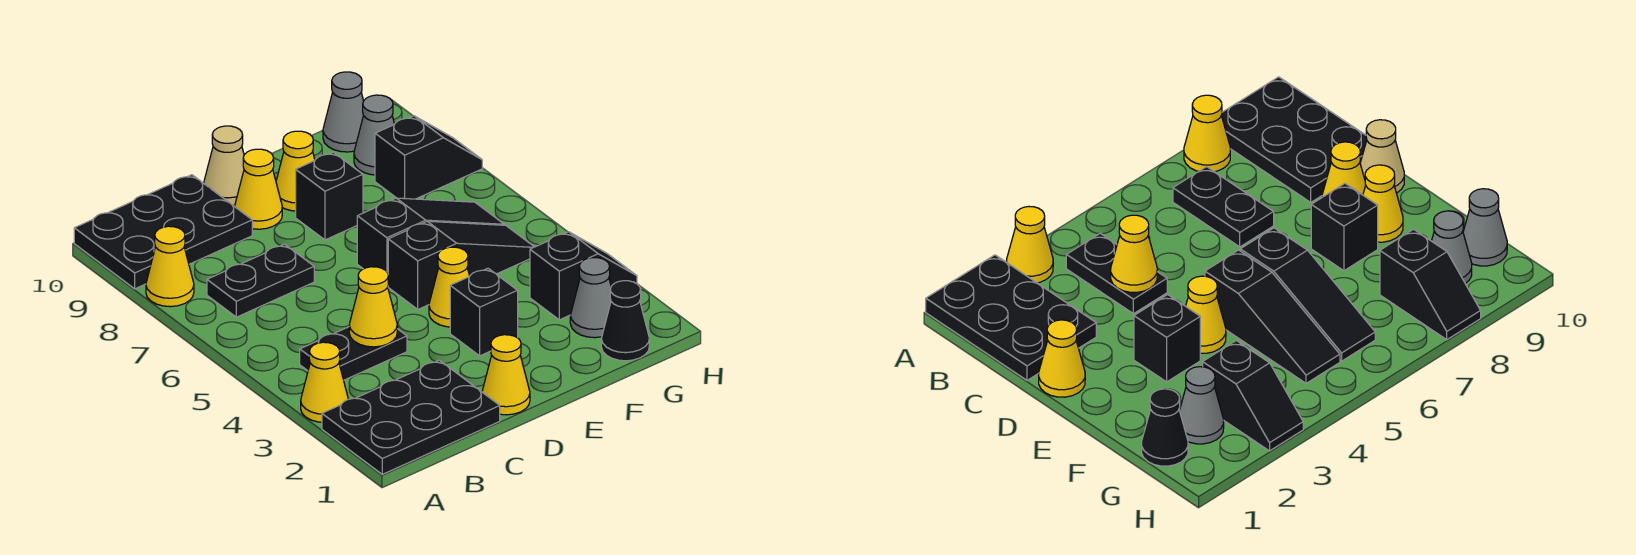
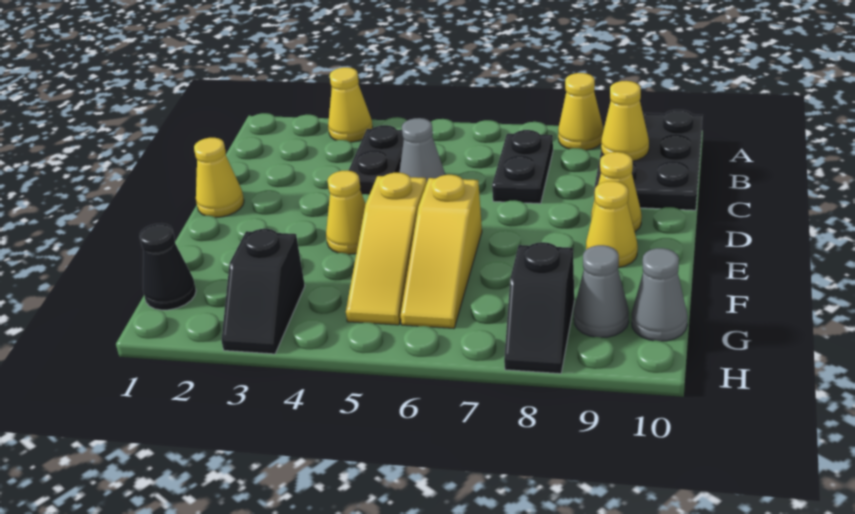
black 2x3 plate [322,360,500,474] -> none
yellow 1x1 cone [349,267,397,347] -> yellow 1x1 cone moved to [601,81,649,161]
tan 1x1 cone [204,126,244,206] -> none
black 1x1 brick [450,268,518,356] -> none
black 1x3 slope [388,221,534,309] -> yellow 1x3 slope [346,173,427,325]
black 1x3 slope [357,198,504,273] -> yellow 1x3 slope [401,175,482,328]
black 1x1 brick [296,152,363,240] -> none
grey 1x1 cone [570,258,611,338] -> grey 1x1 cone moved to [399,118,445,181]

